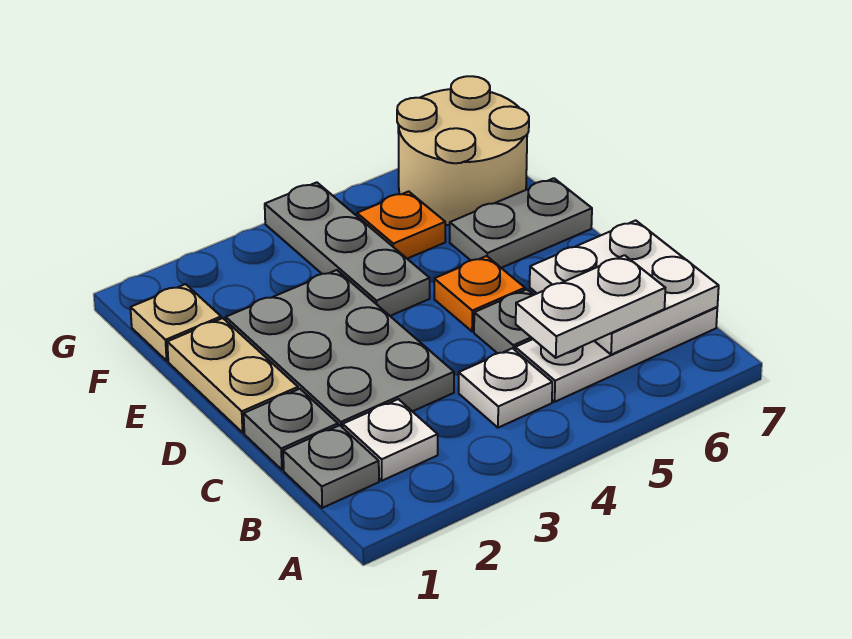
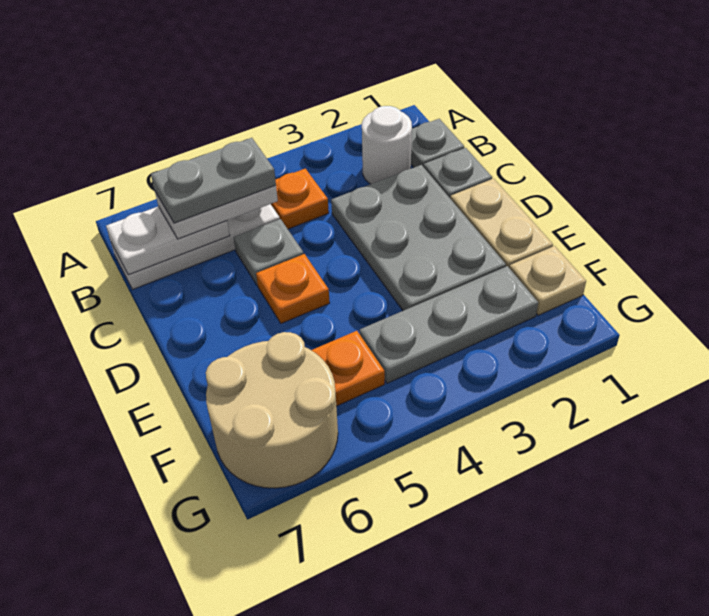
white 1x1 plate [343,399,438,481] -> white 1x1 round brick [362,106,412,184]
white 1x1 plate [459,348,552,428] -> orange 1x1 plate [271,169,329,229]
white 2x2 plate [530,220,719,355] -> white 1x2 plate [106,206,230,275]
grey 1x3 plate [265,182,430,316] -> grey 1x3 plate turned to [360,266,538,383]
grey 1x2 plate [450,178,592,268] -> grey 1x2 plate moved to [151,138,276,223]

